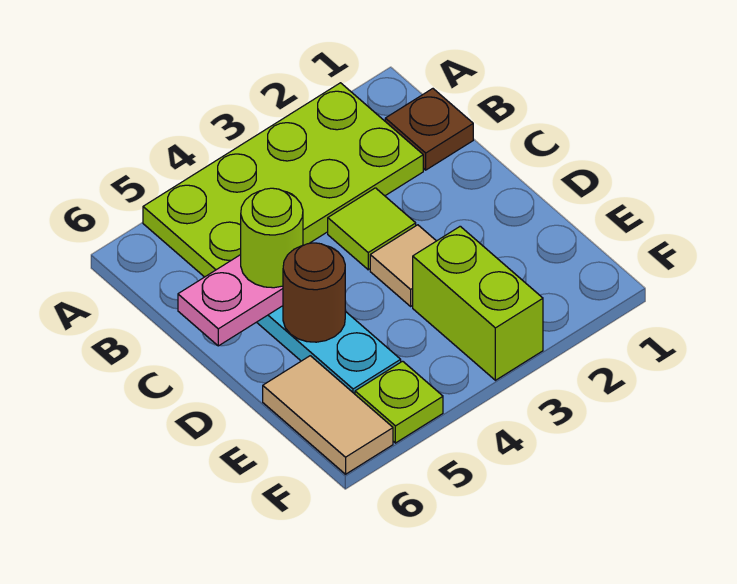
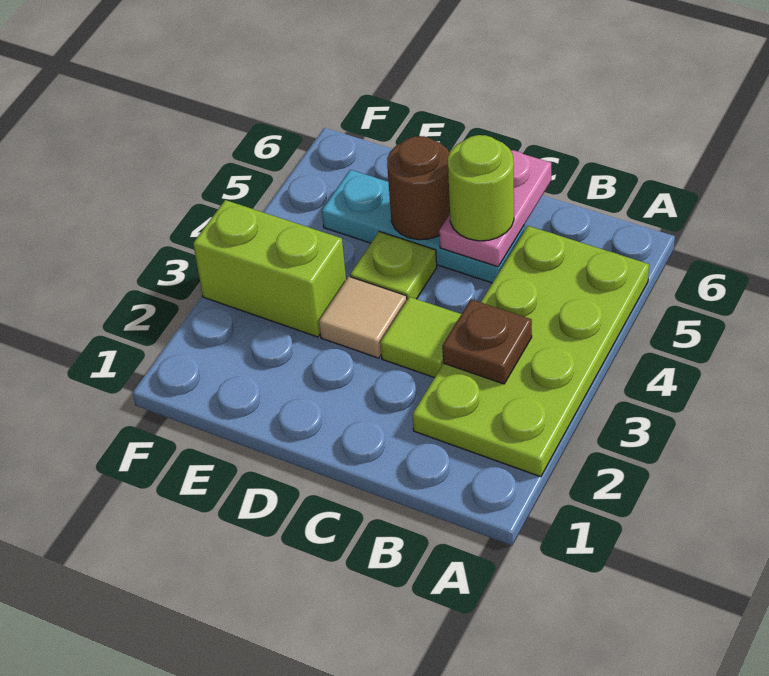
brown 1x1 plate [385,89,473,170] -> brown 1x1 plate moved to [442,299,532,384]
tan 1x2 tile [263,356,393,474] -> none
lime 1x1 plate [355,361,443,443] -> lime 1x1 plate moved to [350,232,437,300]

